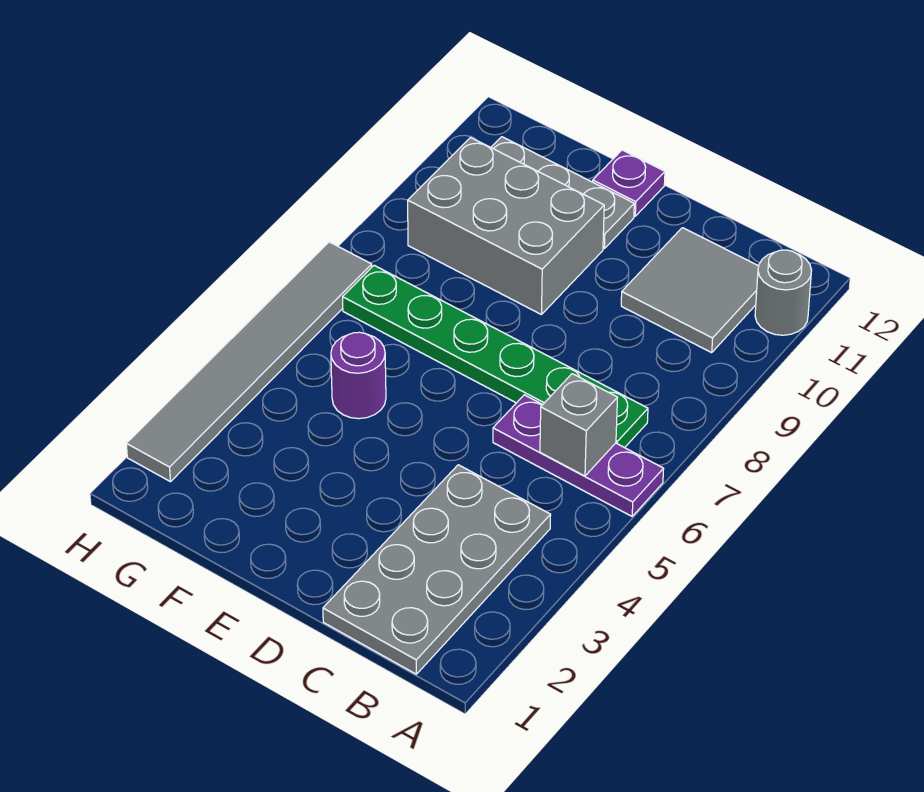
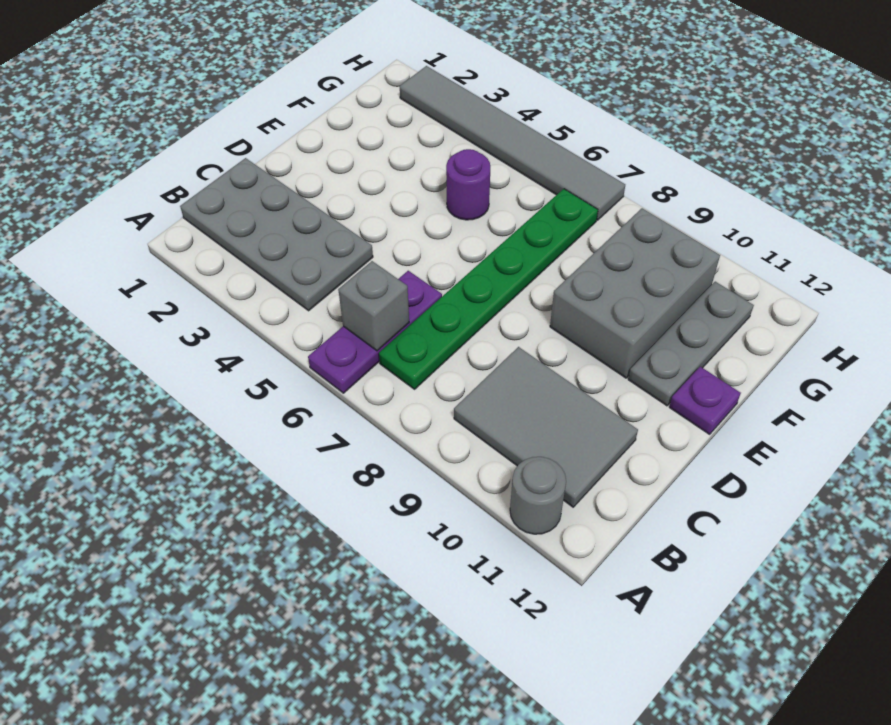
grey 2x2 tile [621,228,759,353] -> grey 2x3 tile [454,347,638,507]

